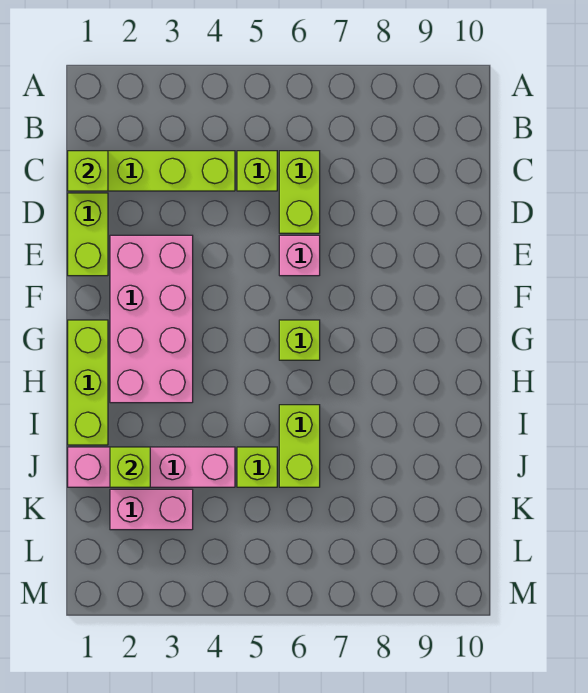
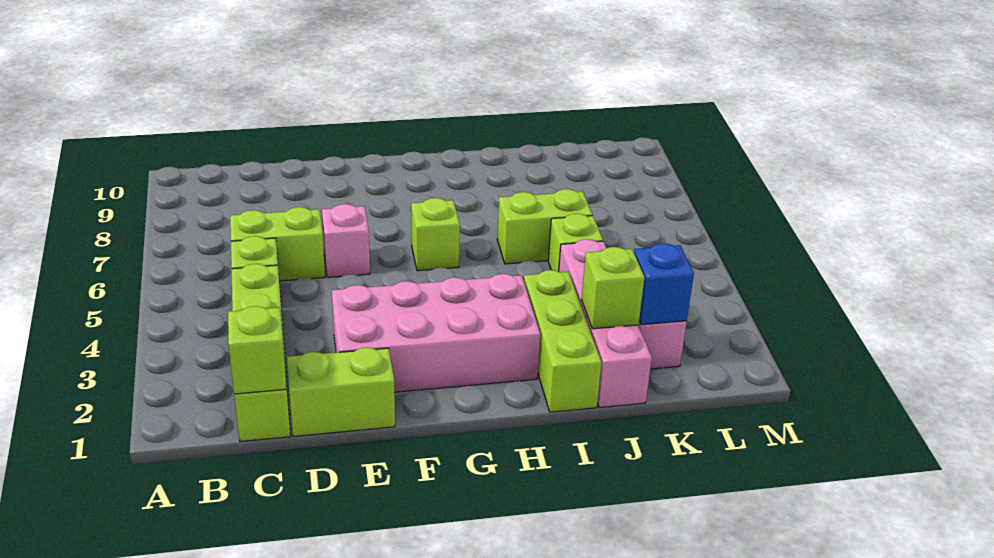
lime 1x3 brick [68,320,108,445] -> lime 1x3 brick turned to [524,270,602,412]
none -> blue 1x1 brick [634,243,694,325]

